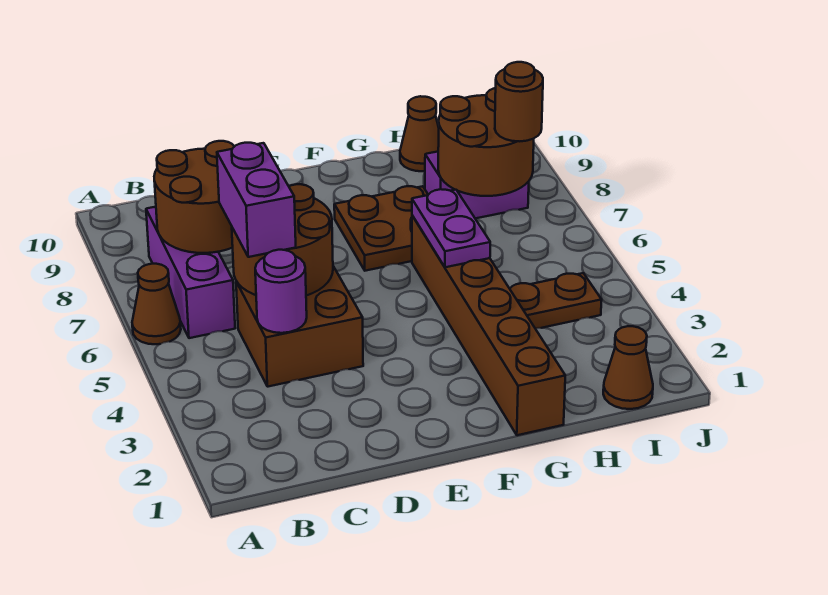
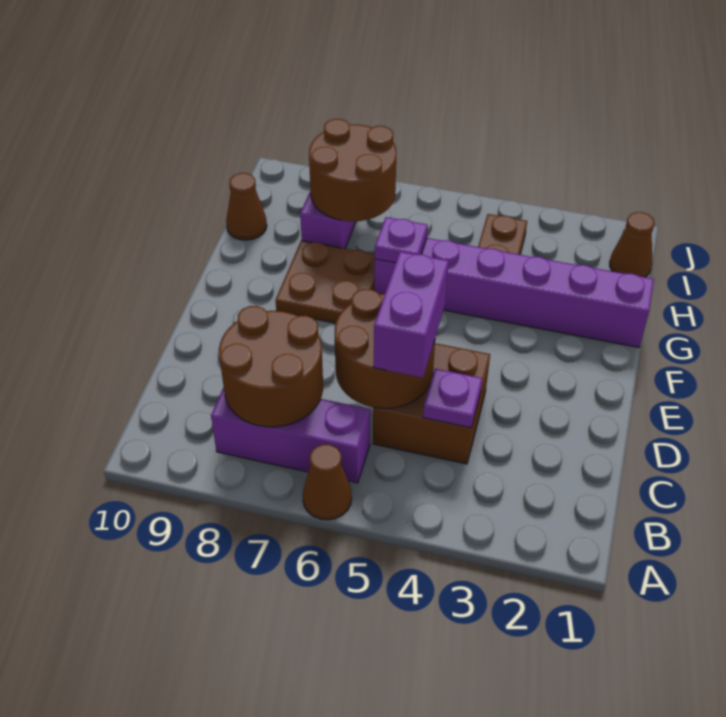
purple 1x1 round brick [255,250,307,333] -> purple 1x1 plate [423,369,482,428]
purple 1x2 brick [217,143,296,257] -> purple 1x2 brick turned to [374,252,449,378]
brown 1x6 brick [412,216,565,435] -> purple 1x6 brick [374,238,654,347]
purple 1x2 plate [412,189,490,267] -> purple 1x1 plate [375,217,428,263]
brown 1x1 round brick [495,62,543,141] -> none

